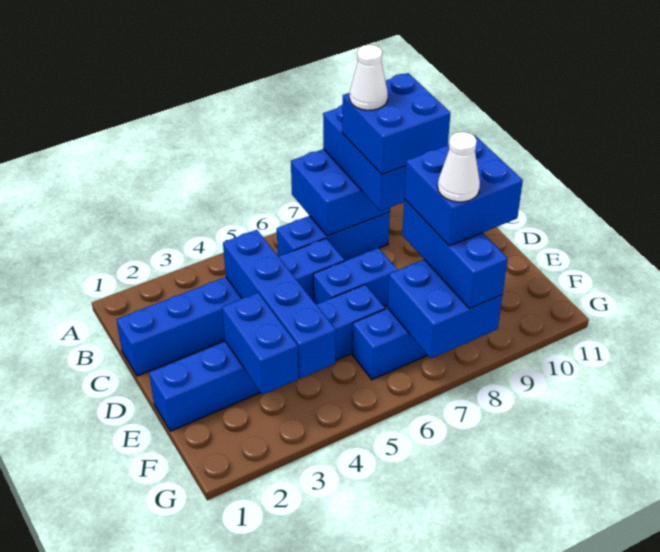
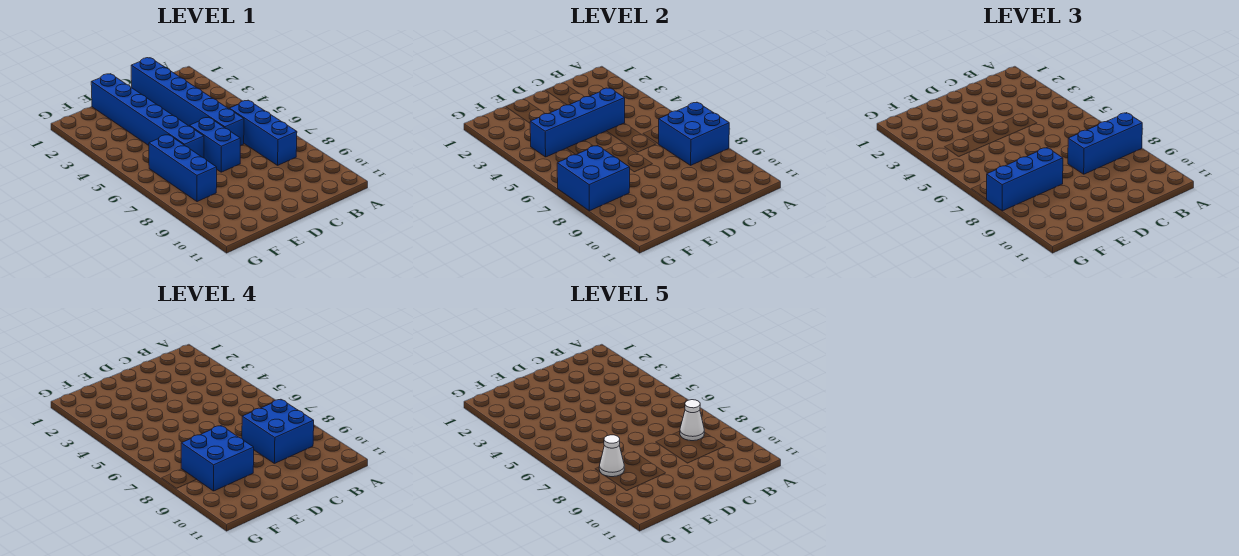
blue 1x2 brick [222,293,298,395] -> none

